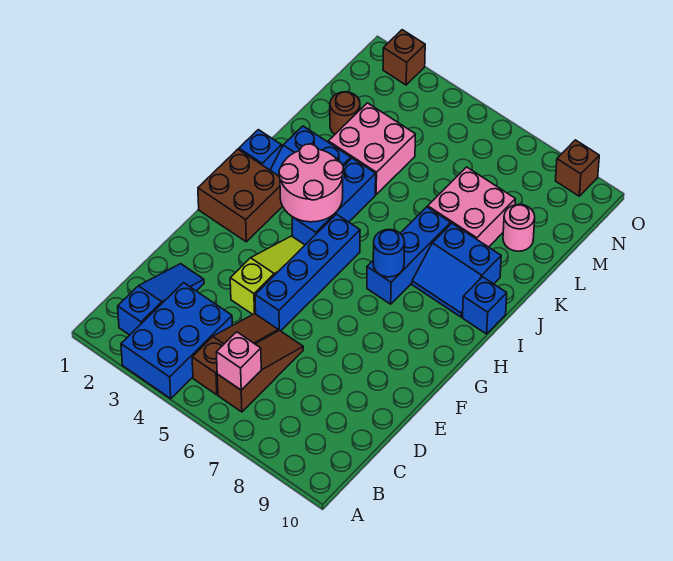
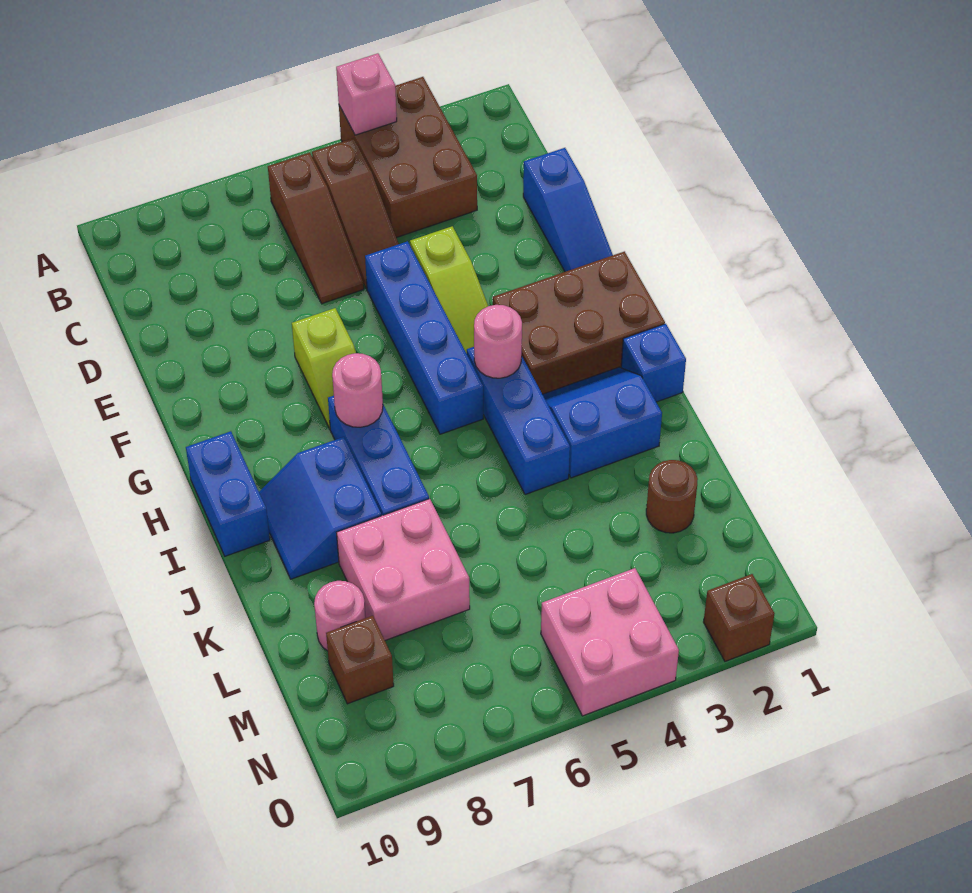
blue 2x3 brick [121,283,232,399] -> brown 2x3 brick [339,77,477,237]
blue 1x3 slope [118,264,204,335] -> blue 1x3 slope moved to [523,148,613,272]
pink 1x1 brick [216,332,261,390] -> pink 1x1 brick moved to [336,53,397,135]
none -> lime 1x2 slope [292,308,356,429]
brown 2x2 brick [198,149,283,242] -> brown 2x3 brick [493,251,665,394]
pink 2x2 round brick [279,144,344,222] -> pink 1x1 round brick [474,305,522,378]
blue 1x1 round brick [373,229,405,277] -> pink 1x1 round brick [332,353,383,427]
blue 2x2 slope [412,223,501,317] -> blue 2x2 slope turned to [259,437,381,579]
blue 1x1 brick [463,277,507,334] -> blue 1x2 brick [186,431,270,556]
pink 2x2 brick [328,103,415,194] -> pink 2x2 brick moved to [541,568,679,716]
brown 1x1 brick [556,140,599,196] -> brown 1x1 brick moved to [326,616,394,704]

